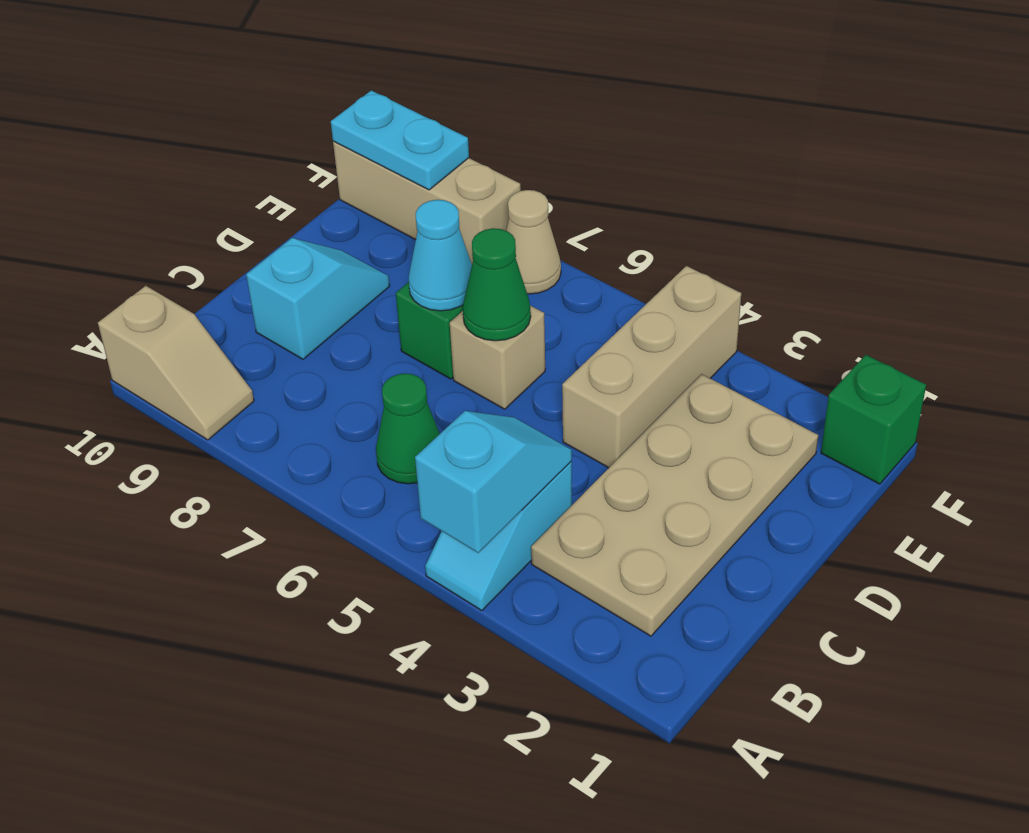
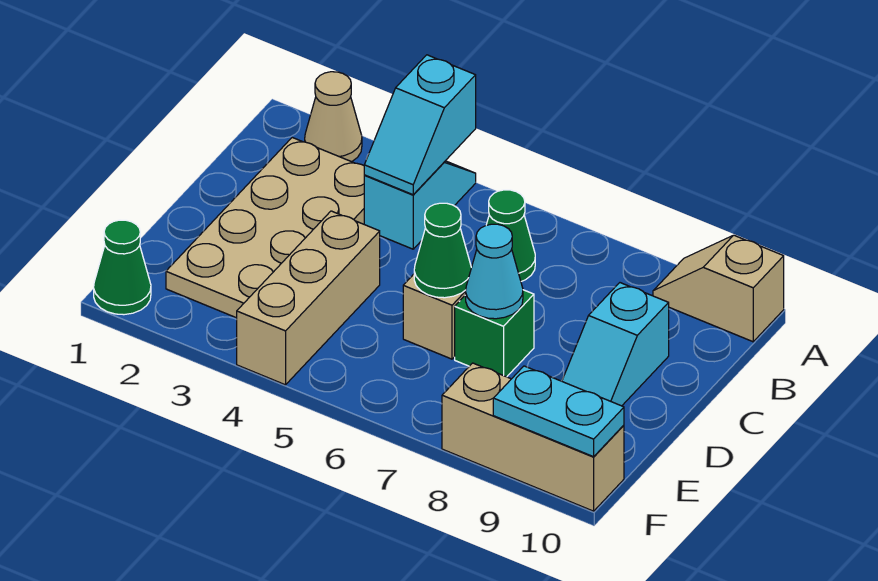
green 1x1 brick [821,355,926,484] -> green 1x1 cone [94,220,151,315]
tan 1x1 cone [506,190,561,294] -> tan 1x1 cone moved to [305,72,362,162]

